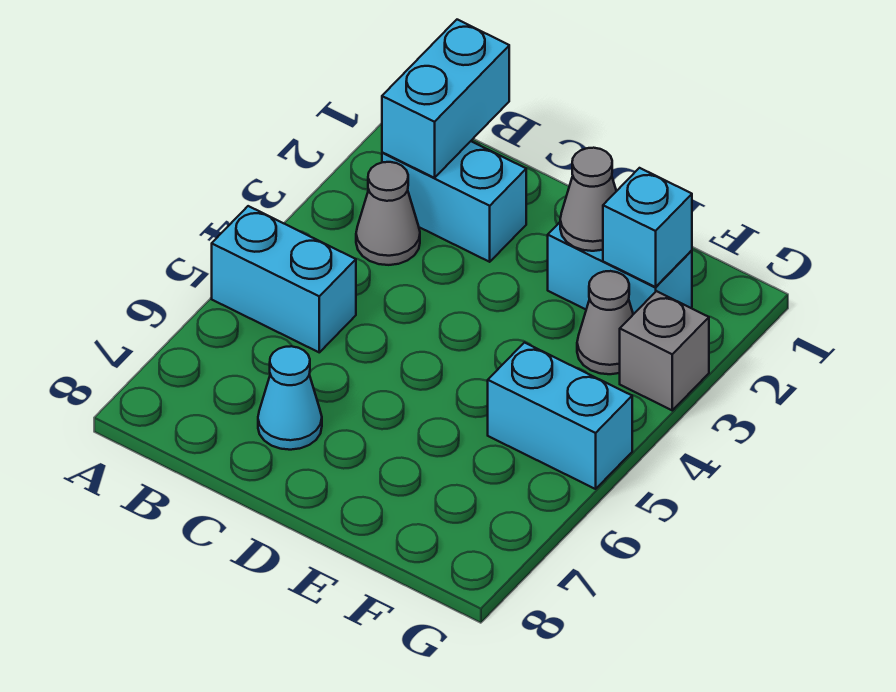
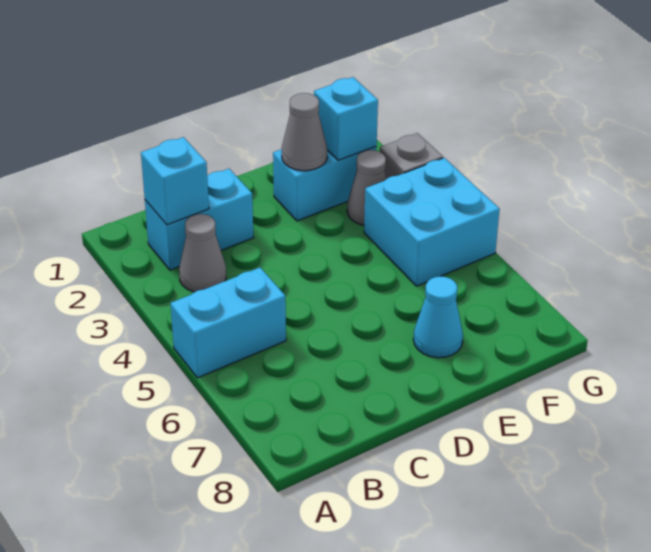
cyan 1x2 brick [382,20,509,178] -> cyan 1x1 brick [141,137,209,225]
cyan 1x1 cone [258,346,322,450] -> cyan 1x1 cone moved to [413,276,463,358]
cyan 1x2 brick [488,343,632,489] -> cyan 2x2 brick [364,158,500,286]

